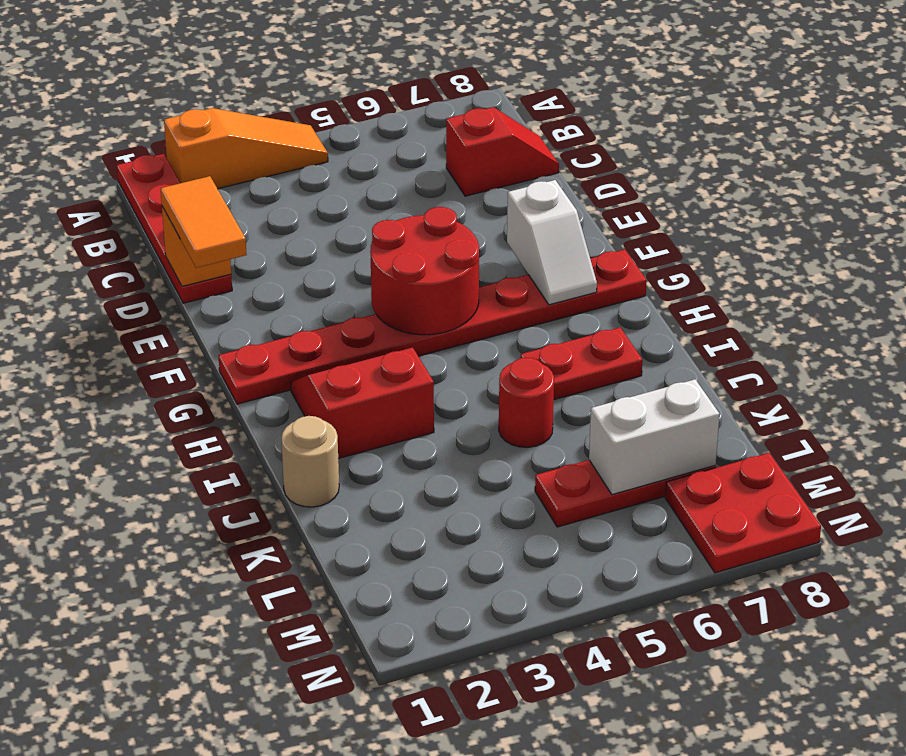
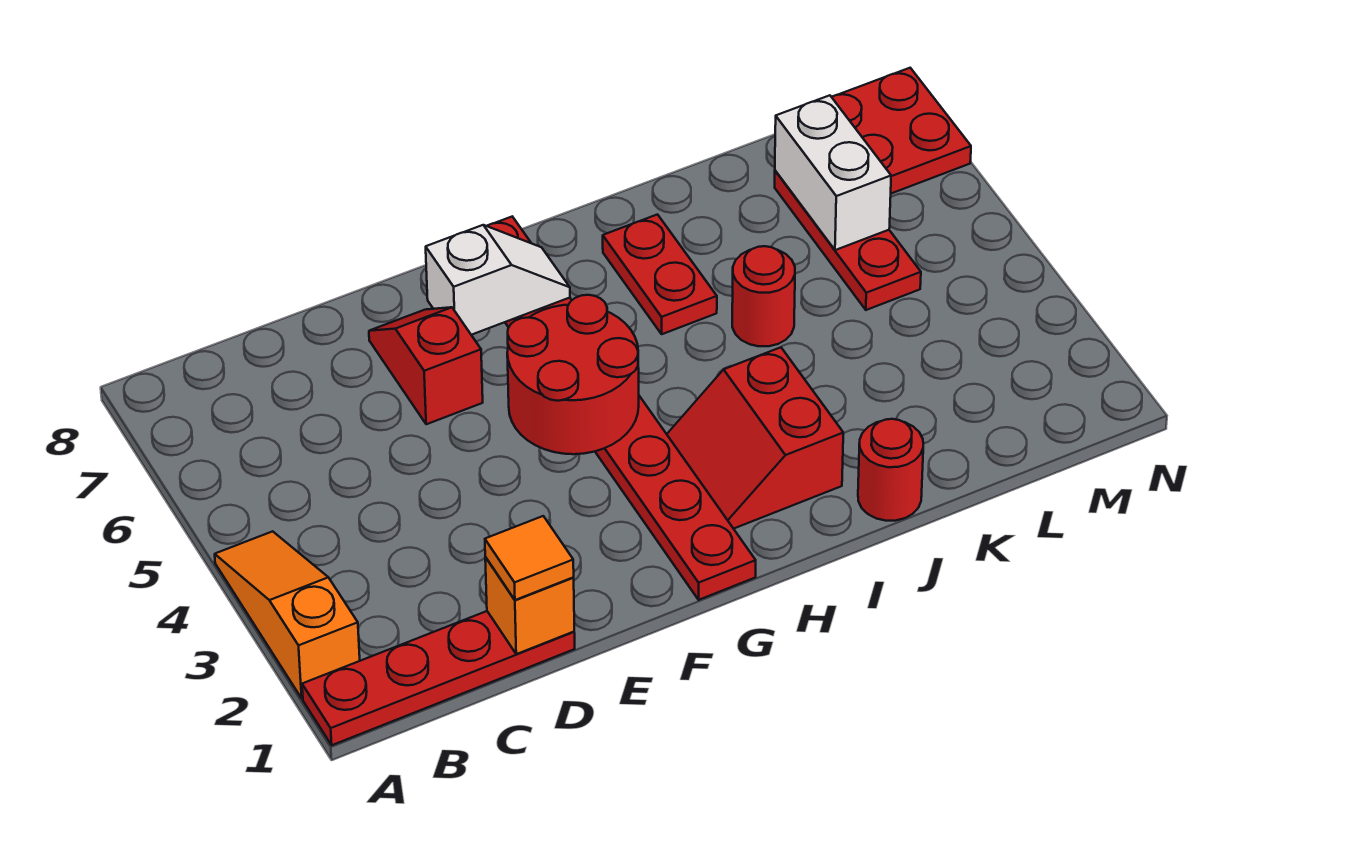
red 1x2 slope [446,107,559,196] -> red 1x2 slope moved to [369,307,483,424]
orange 1x2 tile [160,176,247,268] -> orange 1x1 tile [485,516,574,600]
tan 1x1 round brick [281,416,339,507] -> red 1x1 round brick [858,419,923,521]

